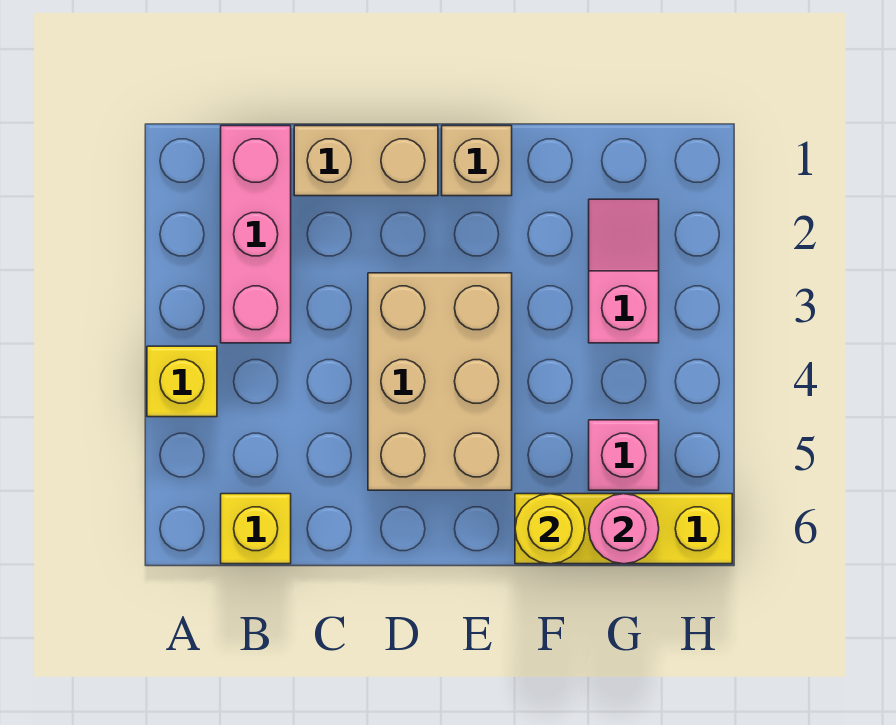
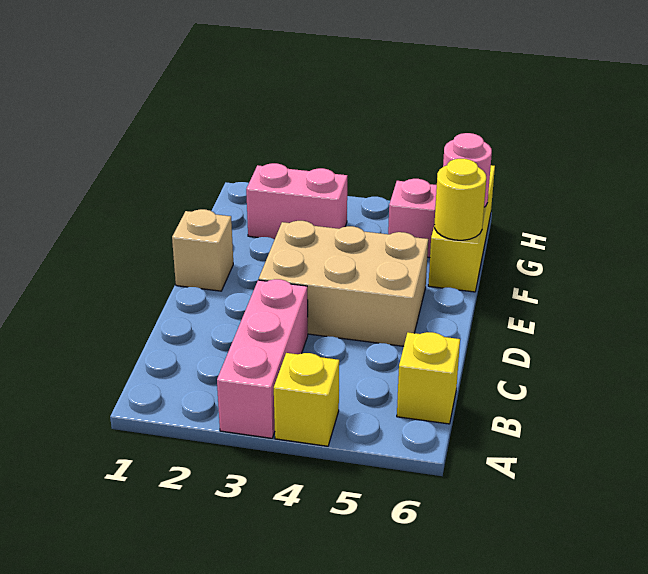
pink 1x3 brick [221,126,291,343] -> pink 1x3 brick turned to [217,279,308,438]
tan 1x2 brick [294,126,438,196] -> none
pink 1x2 slope [589,199,659,343] -> pink 1x2 brick [246,163,347,239]

